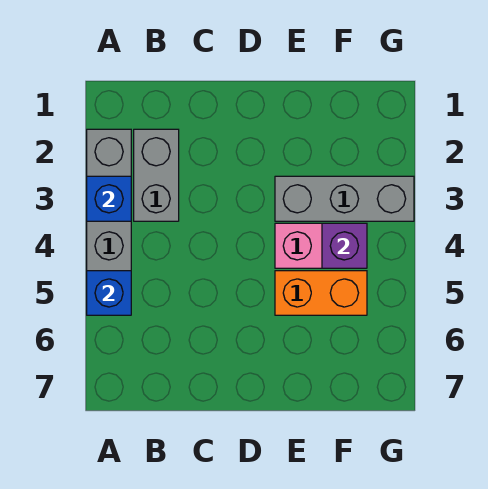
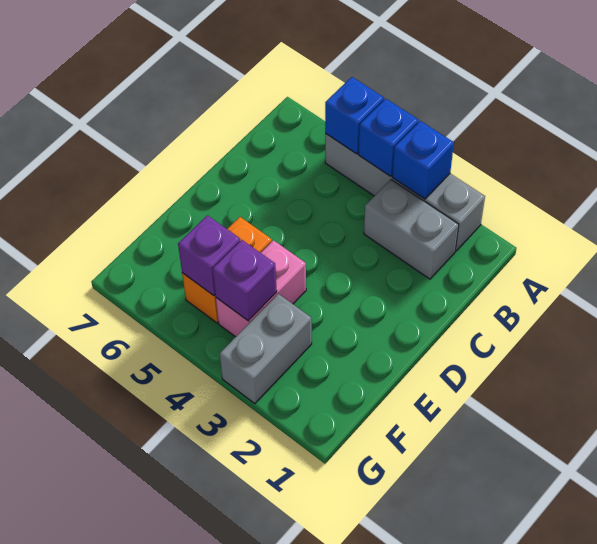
none -> blue 1x1 brick [359,99,419,176]
grey 1x3 brick [275,176,414,221] -> grey 1x2 brick [220,294,312,403]
none -> purple 1x1 brick [178,215,240,296]

